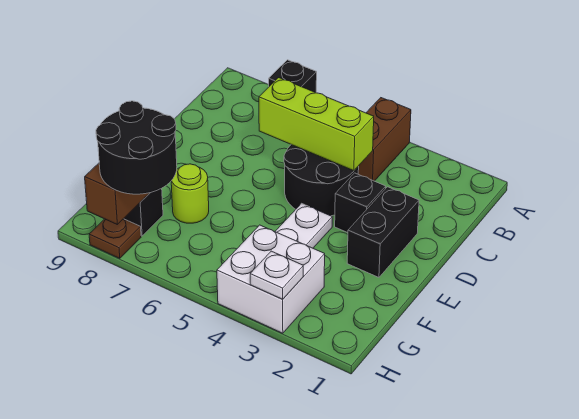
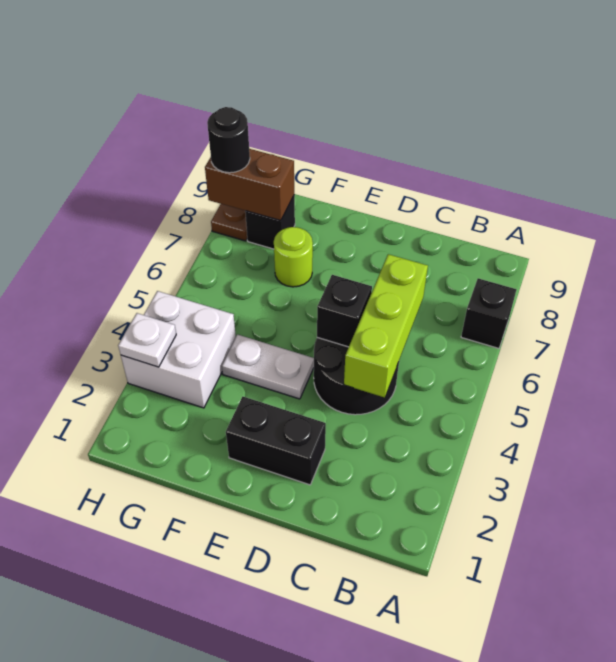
brown 1x2 brick [358,98,411,181] -> none
black 1x1 brick [335,173,386,233] -> black 1x1 brick moved to [317,275,372,347]
black 2x2 round brick [96,101,177,194] -> black 1x1 round brick [207,107,250,173]

